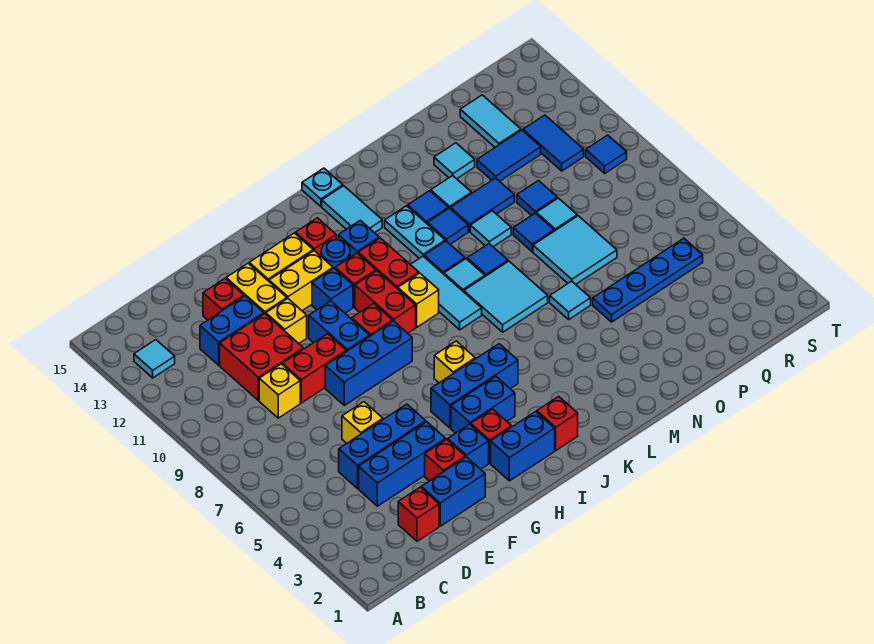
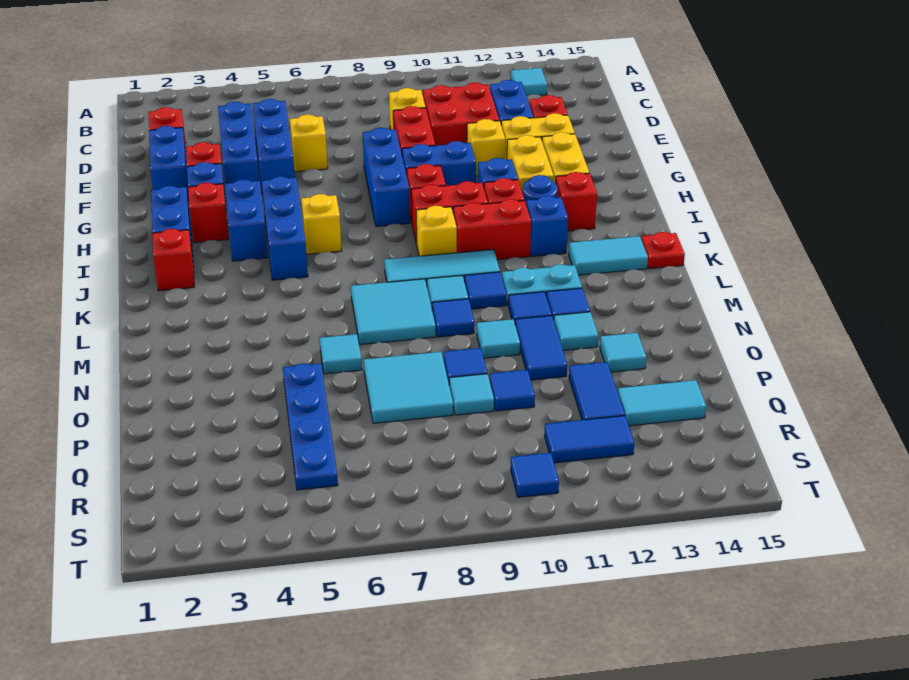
cyan 1x1 plate [302,168,343,206] -> red 1x1 plate [641,232,685,269]

